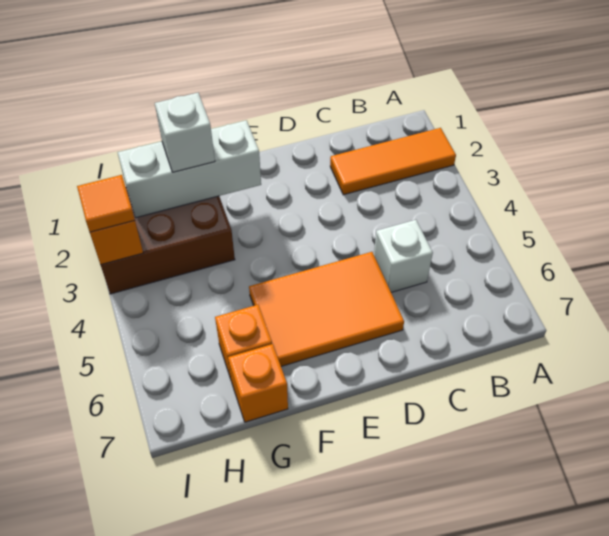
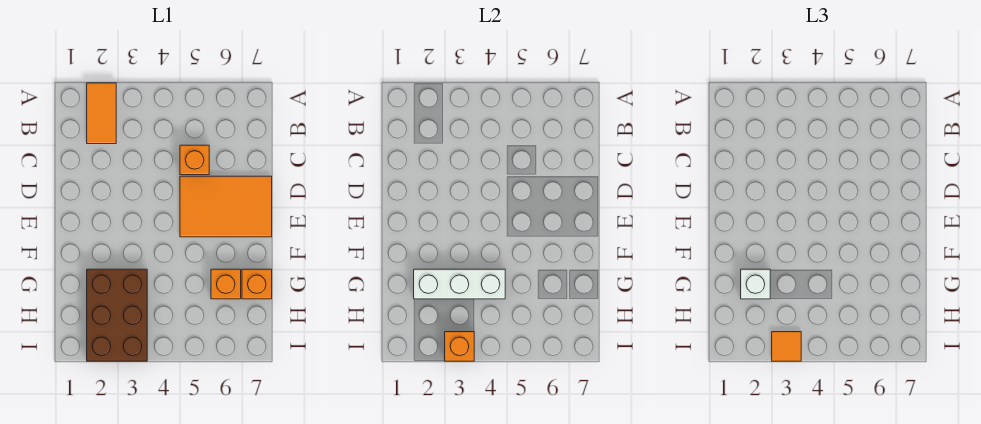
orange 1x3 tile [330,128,456,195] -> orange 1x2 tile [87,83,116,144]
white 1x1 brick [374,220,433,292] -> orange 1x1 brick [180,145,209,175]
orange 2x3 tile [249,252,404,366] -> orange 2x3 tile turned to [180,176,272,237]
white 1x3 brick [118,120,261,218] -> white 1x3 brick turned to [414,269,505,299]

